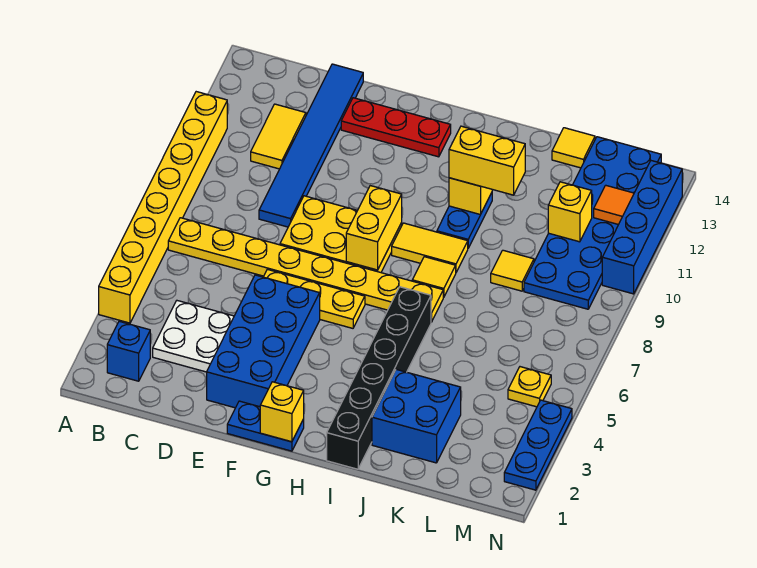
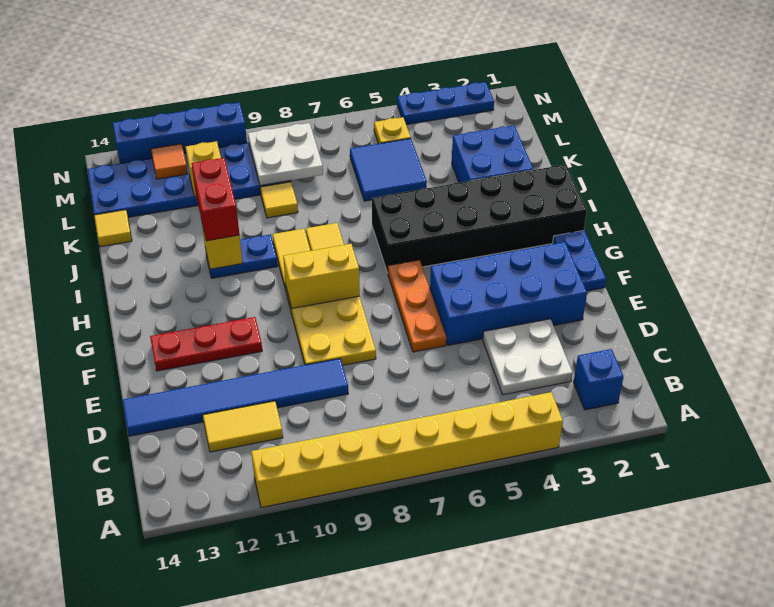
yellow 1x8 plate [168,218,443,322] -> none
yellow 1x3 plate [264,269,365,328] -> orange 1x3 plate [388,260,446,352]
red 1x3 plate [341,98,451,157] -> red 1x3 plate turned to [150,317,262,371]
yellow 1x1 brick [260,382,304,442] -> none
black 1x6 brick [327,287,431,469] -> black 2x6 brick [372,164,587,273]
yellow 1x2 brick [449,126,525,195] -> red 1x2 brick [191,158,239,241]
none -> blue 2x2 tile [350,138,427,201]
none -> white 2x2 plate [248,123,323,186]

